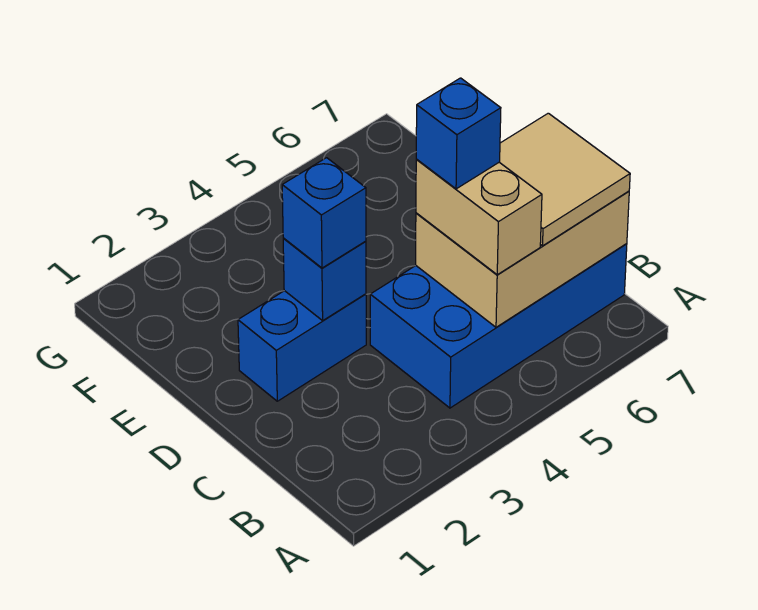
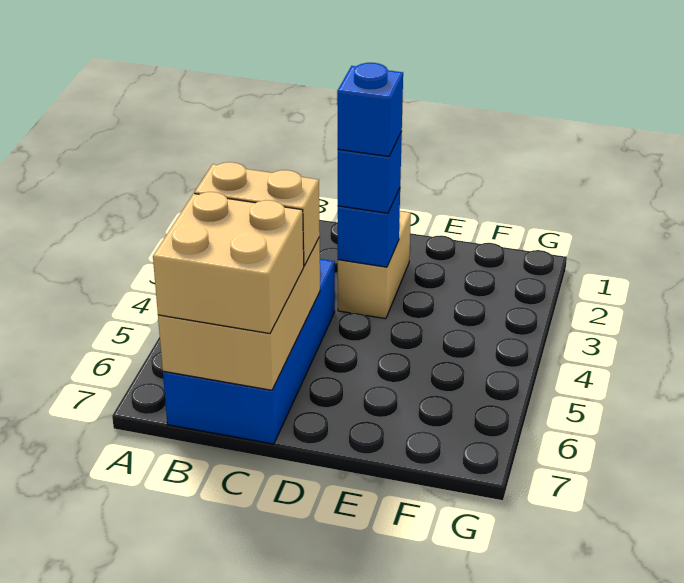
tan 2x2 tile [500,113,630,246] -> tan 2x2 brick [153,192,304,334]
blue 1x1 brick [416,78,501,189] -> blue 1x1 brick moved to [337,63,403,156]
blue 1x2 brick [238,291,366,401] -> tan 1x2 brick [338,211,411,319]

